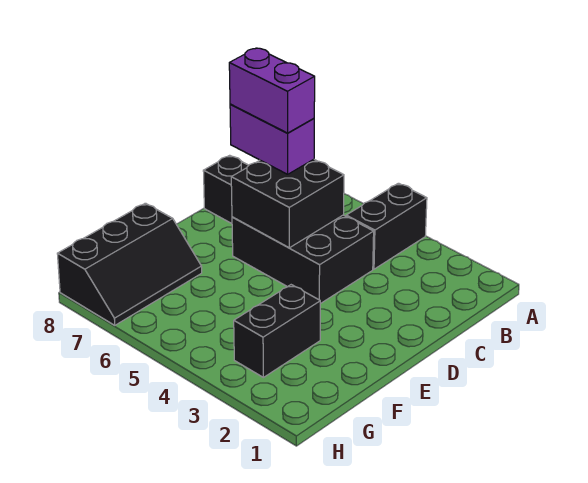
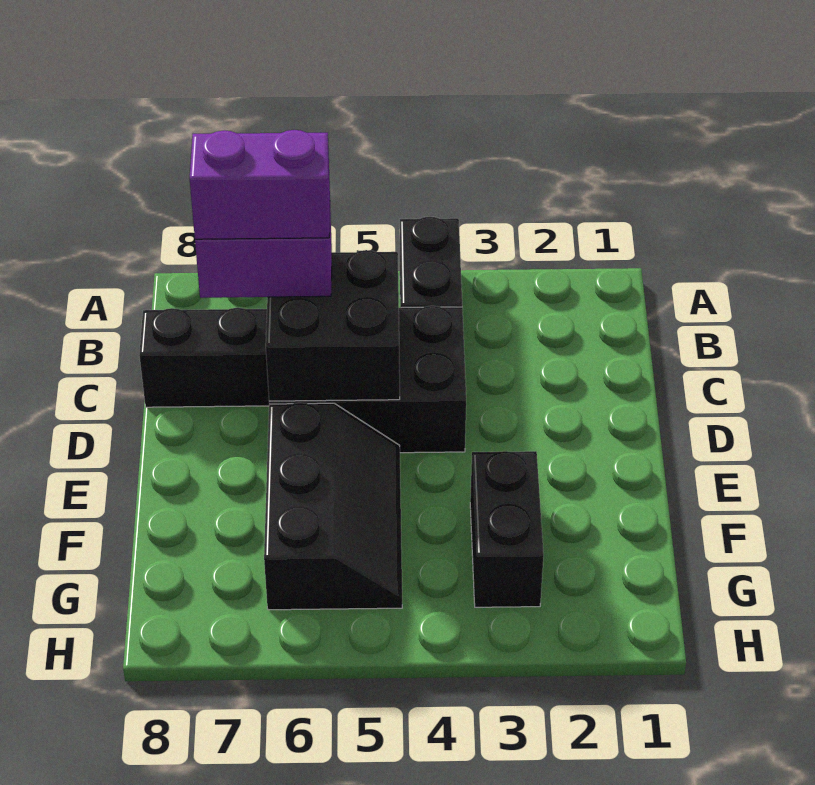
black 2x3 slope [57,203,202,325] -> black 2x3 slope moved to [264,403,402,610]

